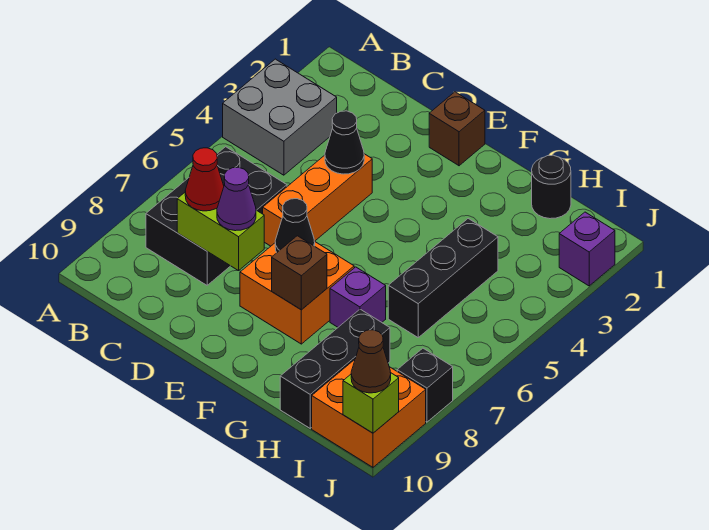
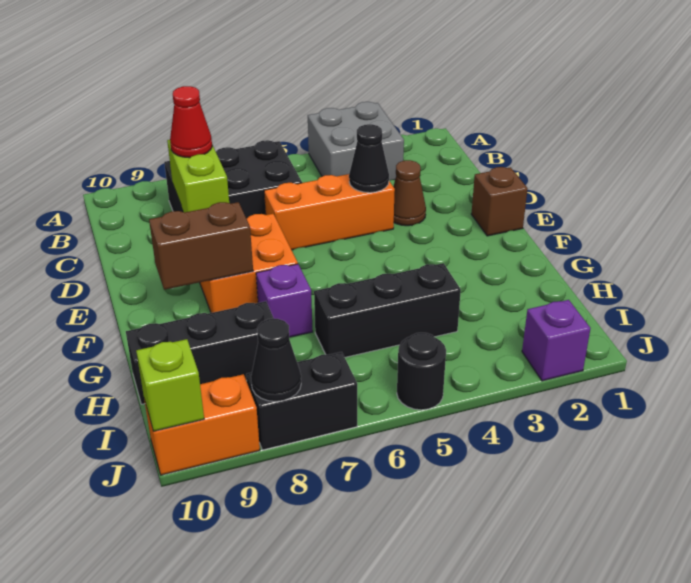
purple 1x1 cone [217,167,256,231] -> none
black 1x1 cone [275,199,315,252] -> black 1x1 cone moved to [251,319,301,402]
brown 1x1 brick [272,236,327,310] -> brown 1x2 brick [149,202,253,290]
black 1x1 round brick [532,155,571,219] -> black 1x1 round brick moved to [397,333,446,410]
orange 2x2 brick [312,360,426,467] -> orange 1x2 brick [144,374,260,475]
black 1x1 brick [397,348,453,422] -> black 1x2 brick [246,352,357,450]
brown 1x1 cone [351,330,391,393] -> brown 1x1 cone moved to [393,160,426,226]

